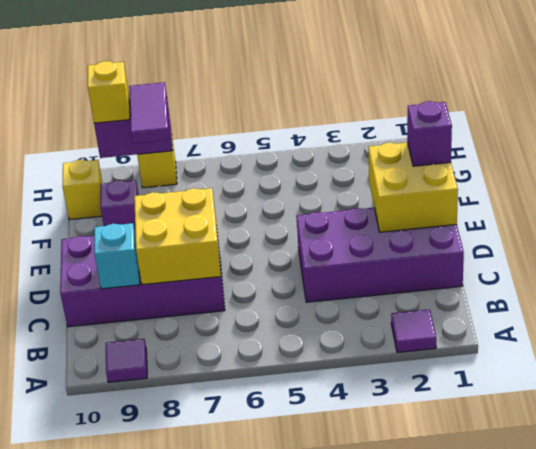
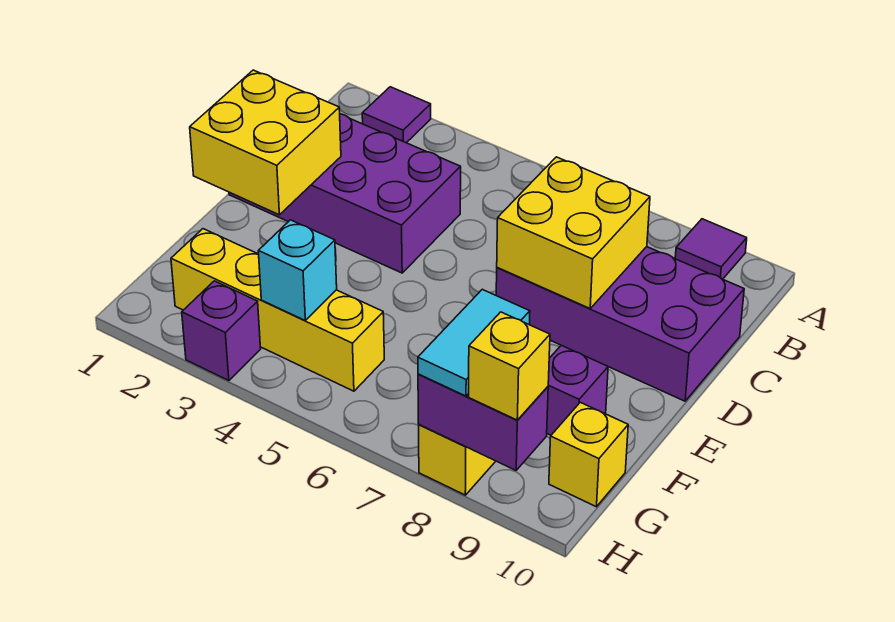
cyan 1x1 brick [94,223,140,289] -> cyan 1x1 brick moved to [258,220,337,320]
purple 1x1 brick [407,101,452,166] -> purple 1x1 brick moved to [182,281,261,381]
none -> yellow 1x4 brick [171,229,384,391]
purple 1x2 tile [129,82,169,143] -> cyan 1x2 tile [418,289,530,396]

